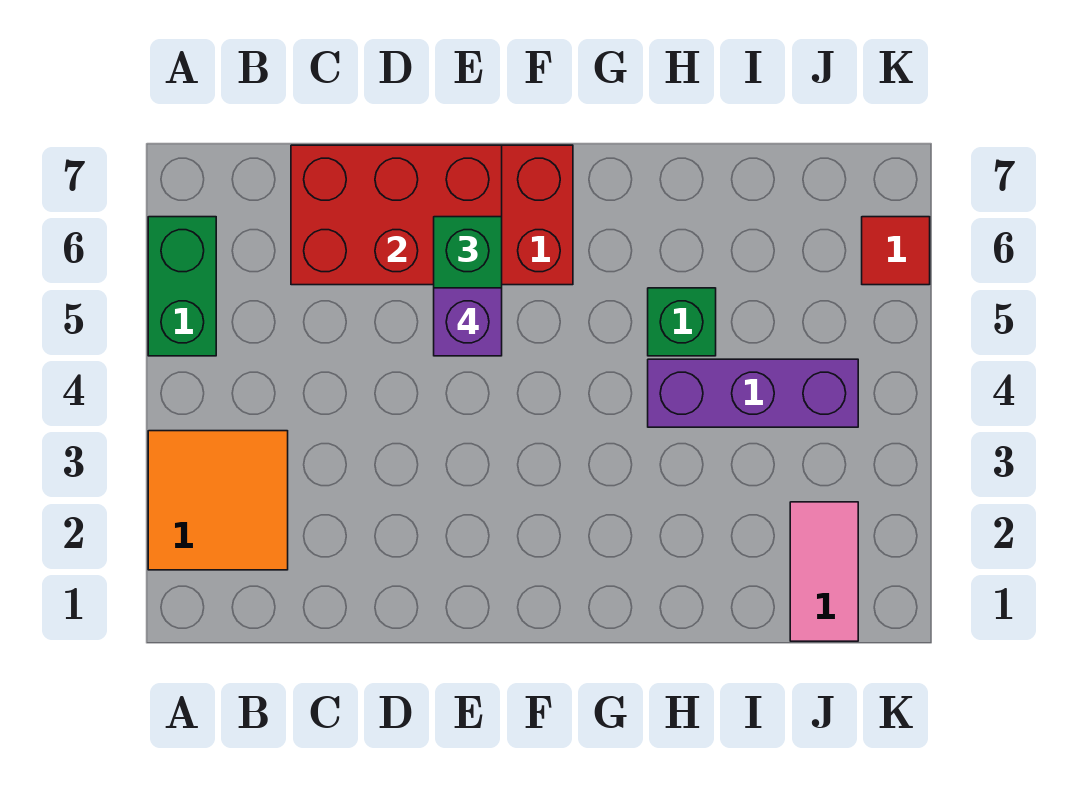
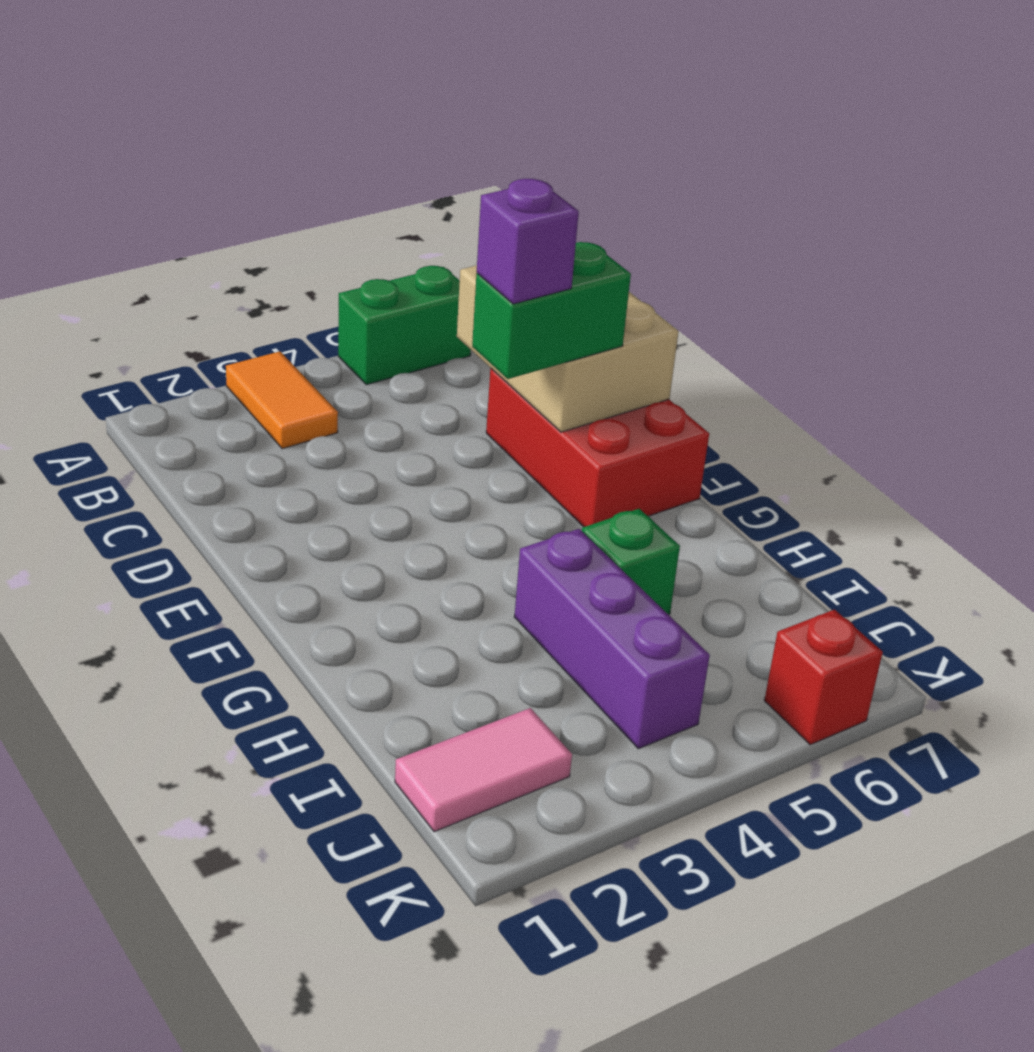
orange 2x2 tile [148,431,288,570] -> orange 1x2 tile [226,352,338,449]
red 2x3 brick [291,145,502,285] -> tan 2x3 brick [457,265,679,432]
red 1x1 tile [862,217,930,285] -> red 1x1 brick [764,610,883,745]

